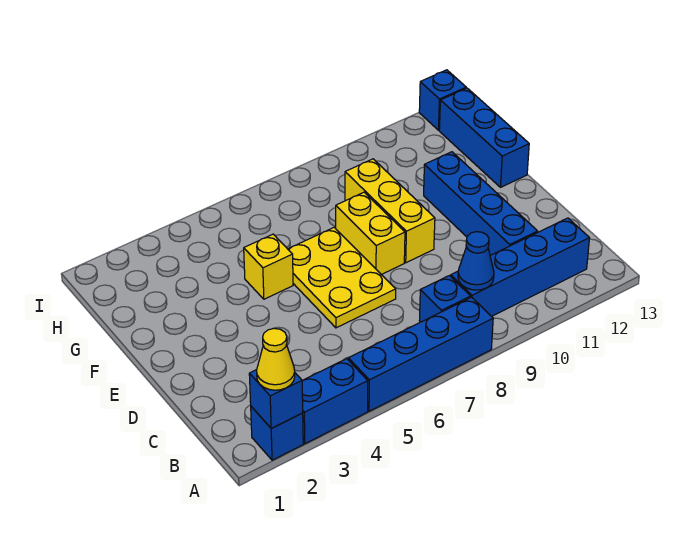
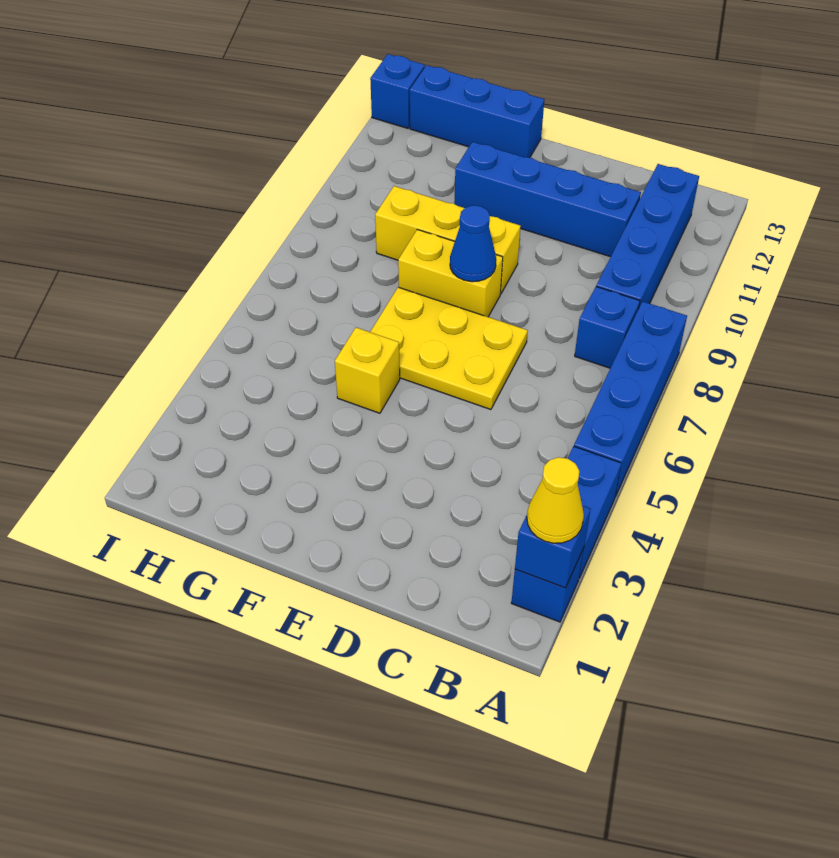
blue 1x1 cone [458,232,494,290] -> blue 1x1 cone moved to [450,205,496,282]

